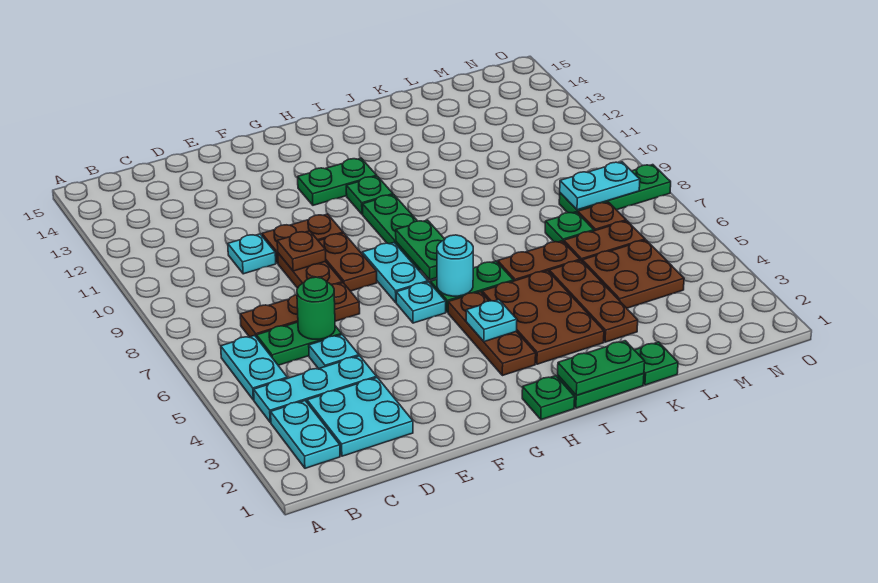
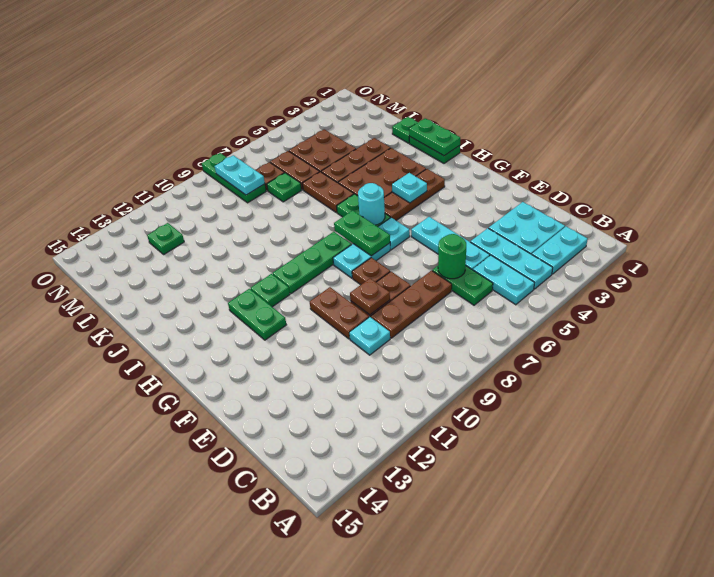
cyan 1x2 plate [221,335,287,400] -> cyan 1x2 plate turned to [473,255,534,305]
brown 1x3 plate [240,283,360,337] -> brown 1x3 plate turned to [371,271,452,338]
cyan 1x1 plate [309,335,359,369] -> cyan 1x3 plate [411,217,490,270]
brown 1x2 plate [319,233,377,291] -> brown 1x1 plate [352,258,390,285]
green 1x1 plate [522,376,575,420] -> green 1x1 plate moved to [147,223,184,254]
green 1x2 plate [396,220,445,280] -> green 1x2 plate turned to [334,210,390,256]

